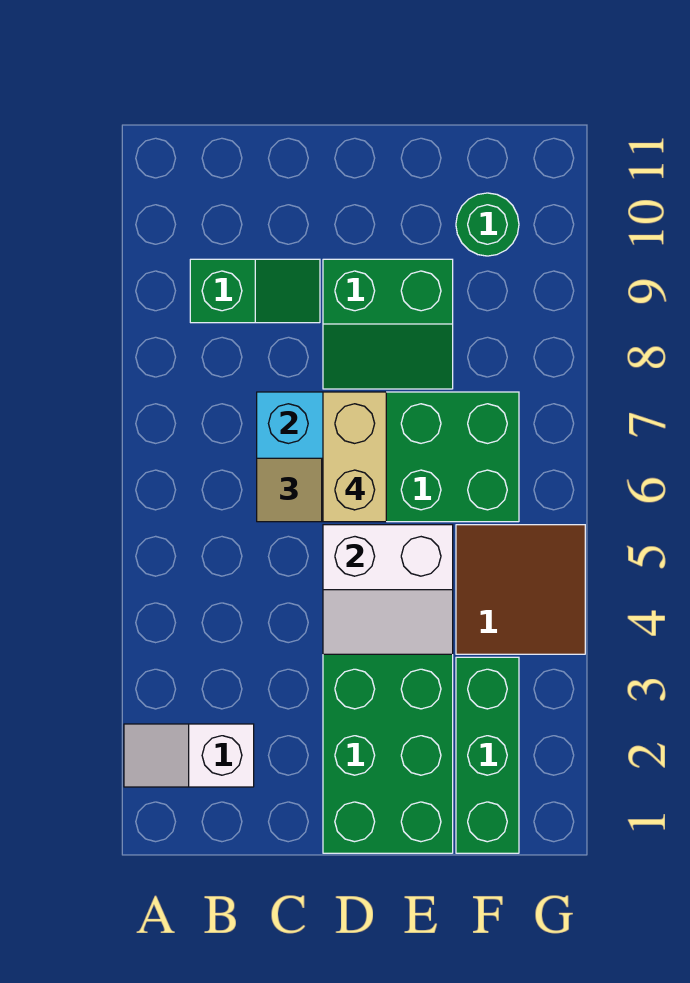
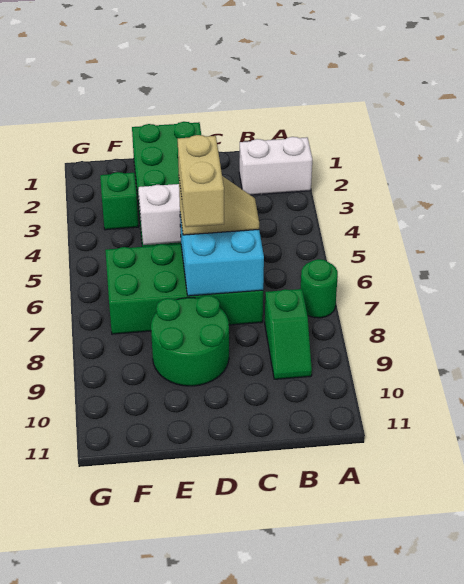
white 1x2 slope [124,724,254,787] -> white 1x2 brick [239,137,312,195]
green 1x2 slope [190,259,320,323] -> green 1x2 slope turned to [265,289,312,379]
green 2x2 slope [323,259,453,389] -> green 2x2 round brick [151,295,229,386]
green 1x3 brick [456,657,519,853] -> green 1x1 brick [100,172,139,230]
brown 2x2 tile [456,525,585,654] -> none
green 1x1 round brick [456,193,519,256] -> green 1x1 round brick moved to [301,259,338,318]

